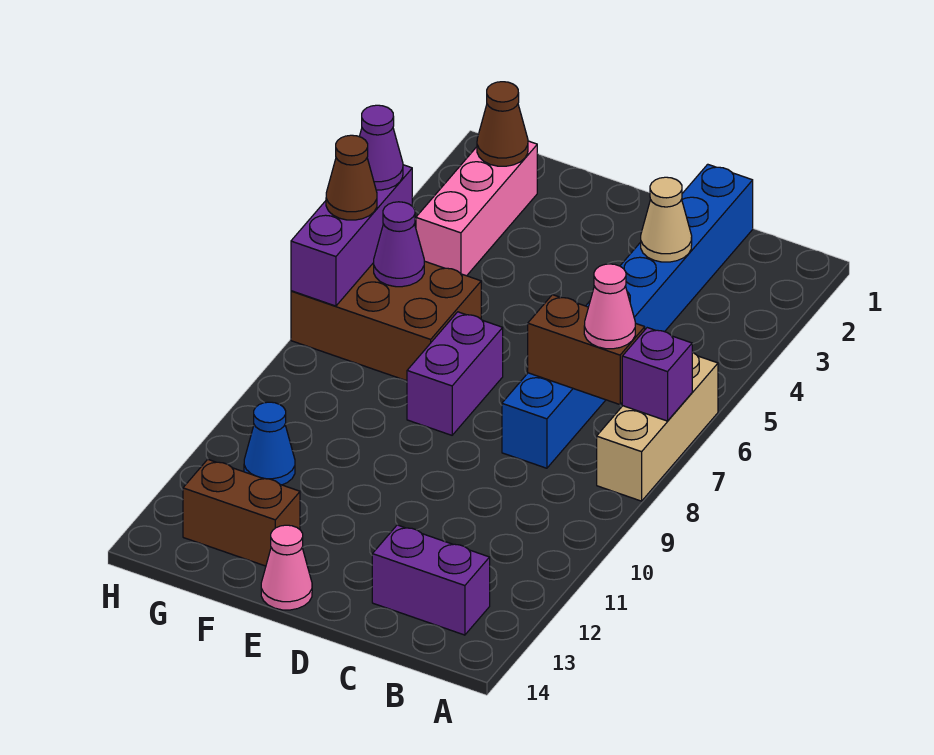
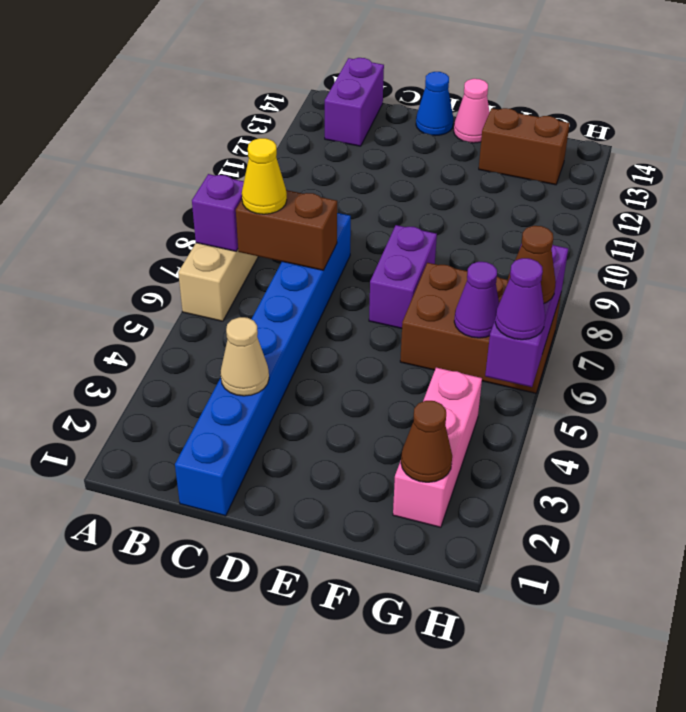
pink 1x1 cone [584,264,635,349] -> yellow 1x1 cone [242,138,287,214]
purple 1x2 brick [372,525,490,635] -> purple 1x2 brick turned to [325,58,384,146]
blue 1x1 cone [244,402,295,485] -> blue 1x1 cone moved to [416,72,453,136]

